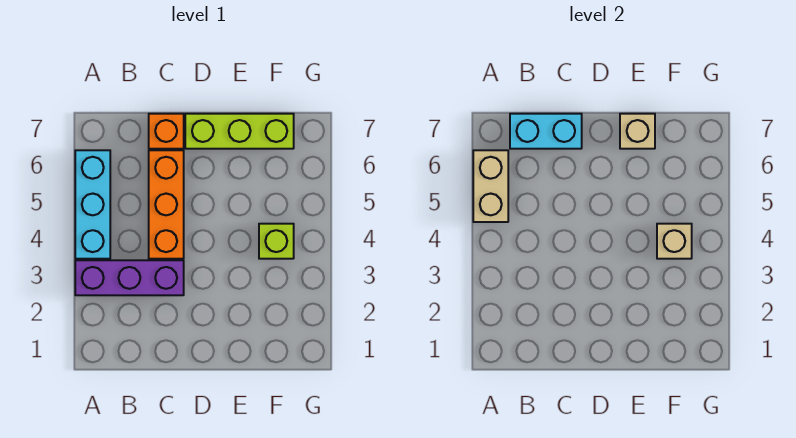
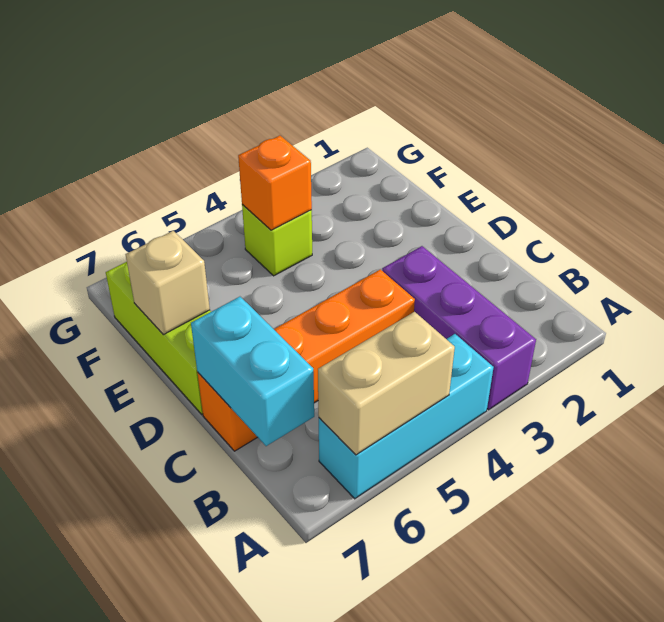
tan 1x1 brick [657,224,692,259] -> orange 1x1 brick [238,136,312,230]

